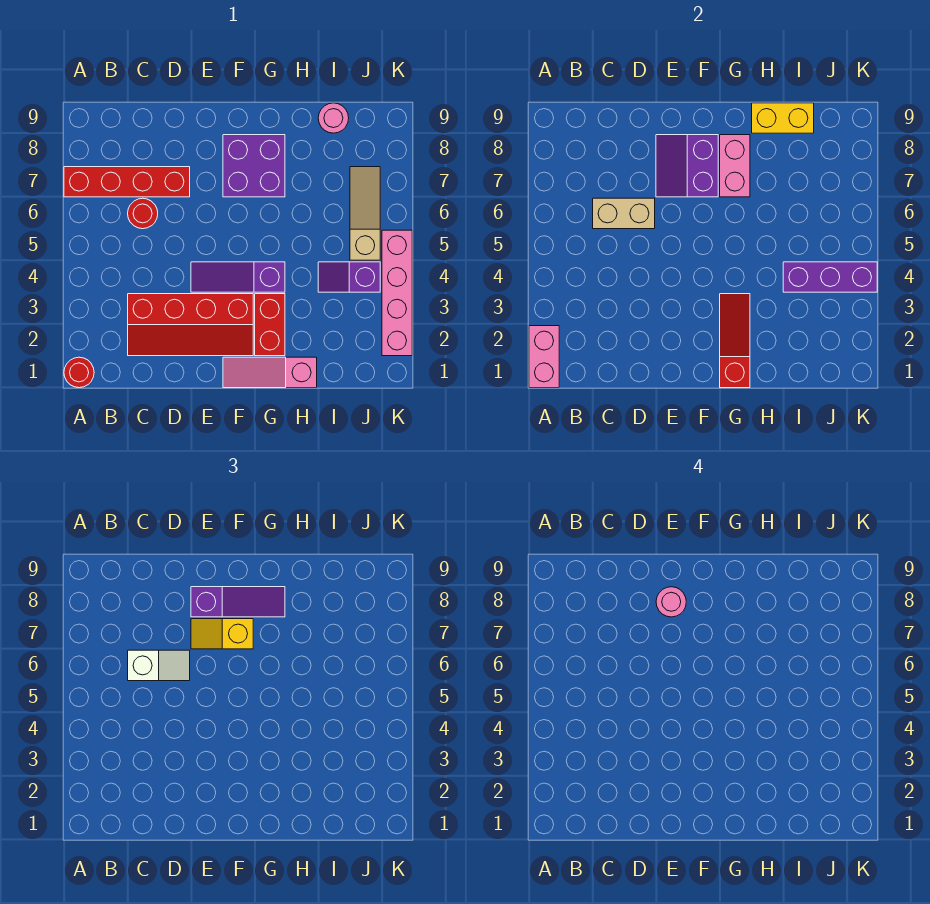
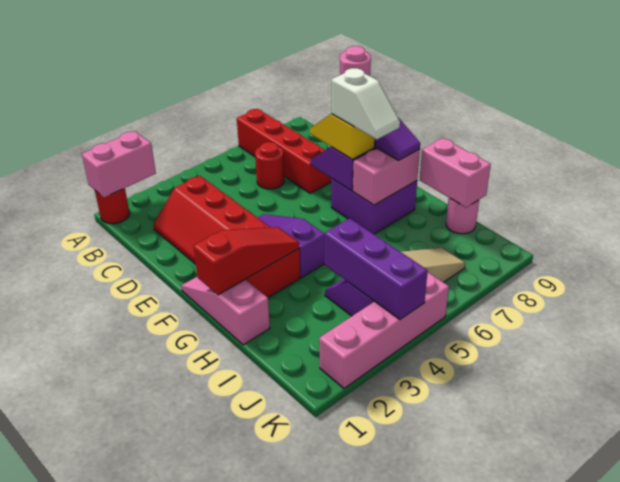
tan 1x2 brick [593,198,655,229] -> none
white 1x2 slope [128,650,190,681] -> white 1x2 slope moved to [332,68,400,139]
yellow 1x2 brick [752,103,814,133] -> pink 1x2 brick [420,138,491,207]

